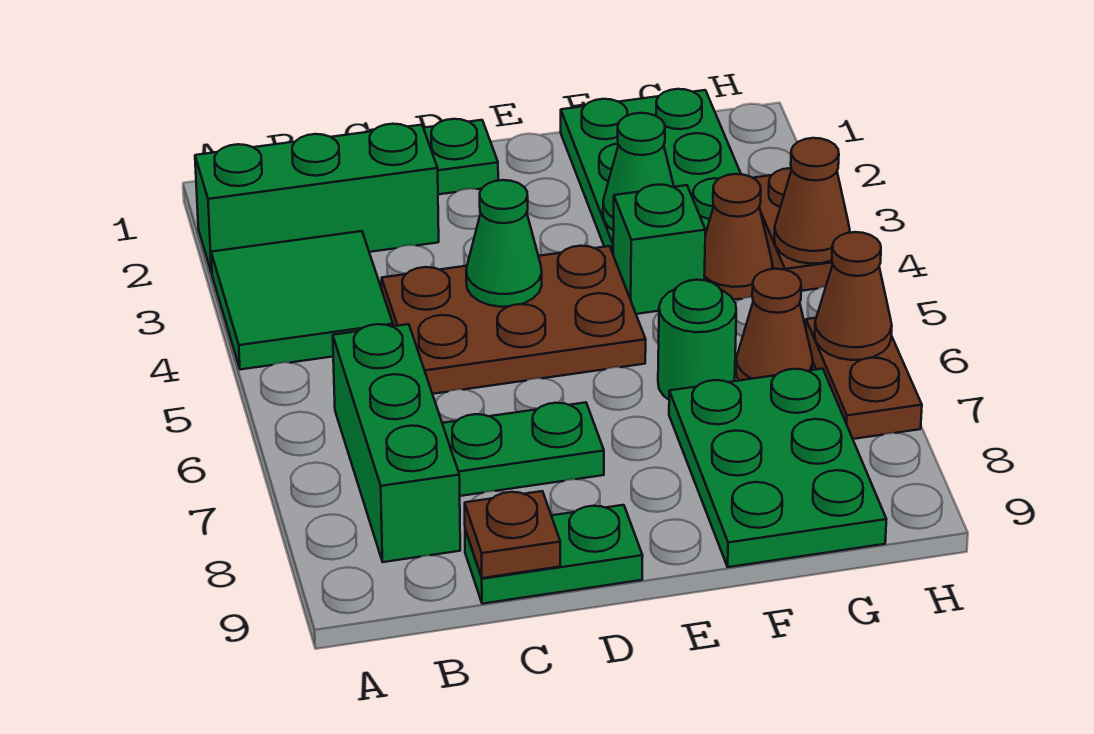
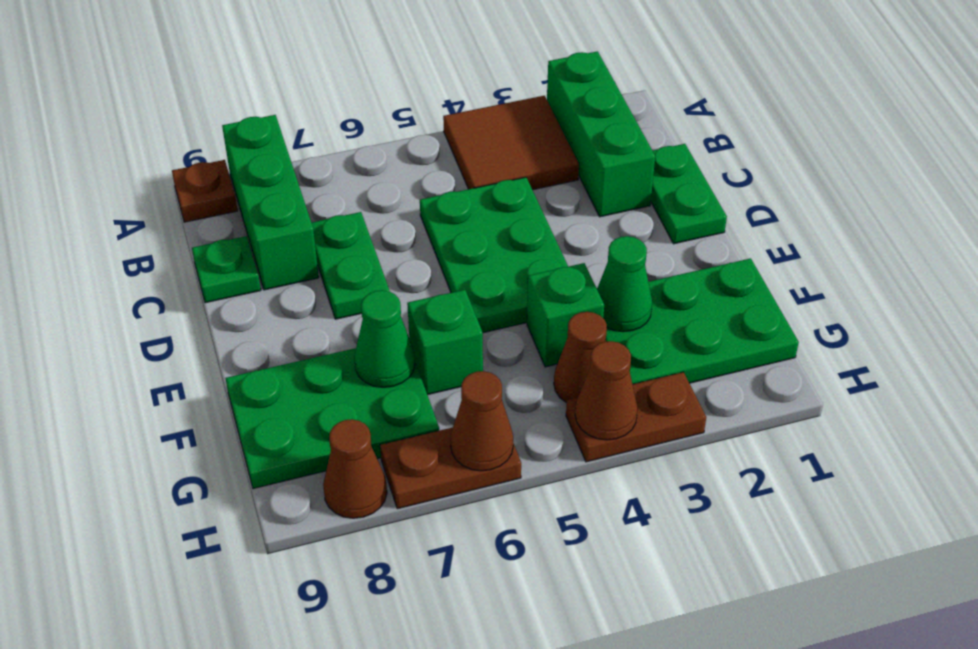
green 2x2 tile [211,231,393,370] -> brown 2x2 tile [443,96,579,190]
green 1x3 brick [333,324,460,562] -> green 1x3 brick turned to [222,115,319,290]
brown 2x3 plate [382,246,646,394] -> green 2x3 plate [420,177,568,333]
green 1x2 plate [465,505,643,604] -> green 1x1 plate [192,236,261,303]
brown 1x1 plate [465,491,560,578] -> brown 1x1 plate moved to [172,160,238,222]
green 1x1 cone [466,180,542,307] -> green 1x1 cone moved to [354,290,415,387]
green 1x1 round brick [658,280,736,400] -> green 1x1 brick [407,290,483,395]
brown 1x1 cone [736,269,813,380] -> brown 1x1 cone moved to [323,419,387,518]

